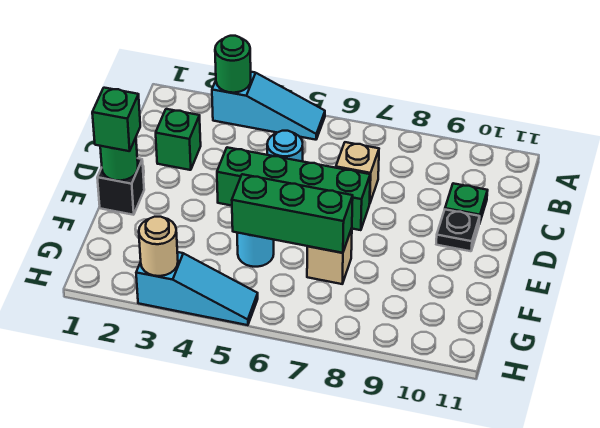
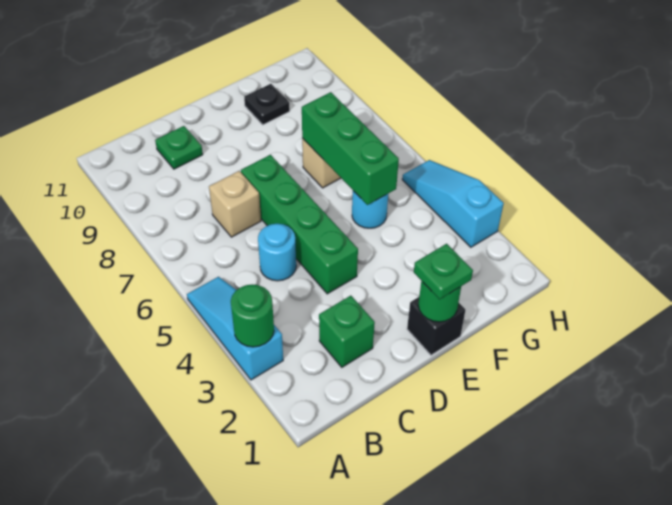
black 1x1 plate [436,210,480,251] -> black 1x1 plate moved to [244,84,290,125]
green 1x1 brick [92,88,140,151] -> green 1x1 plate [414,244,473,299]
tan 1x1 round brick [139,217,178,276] -> none

